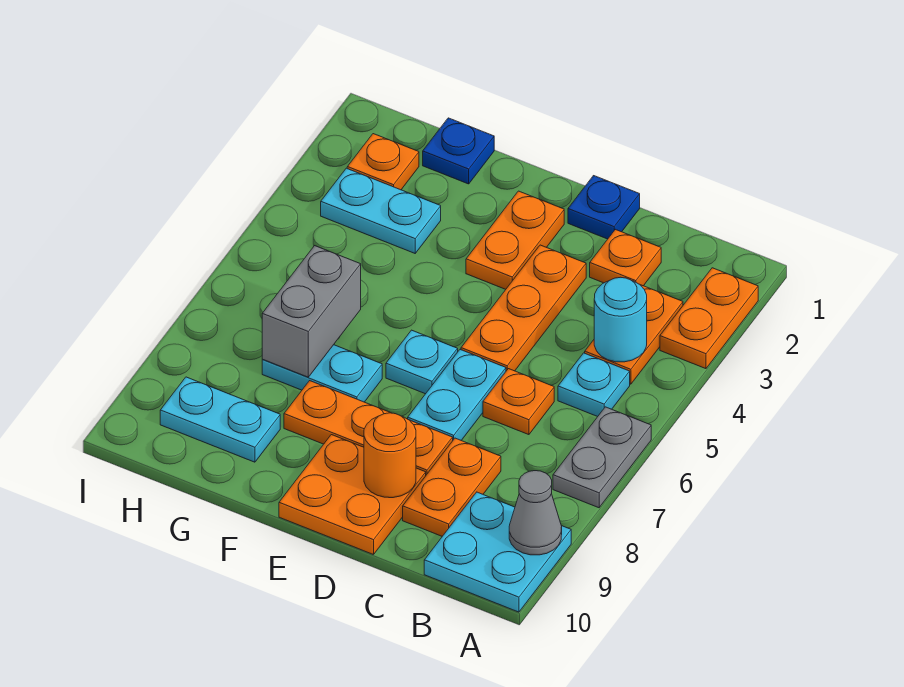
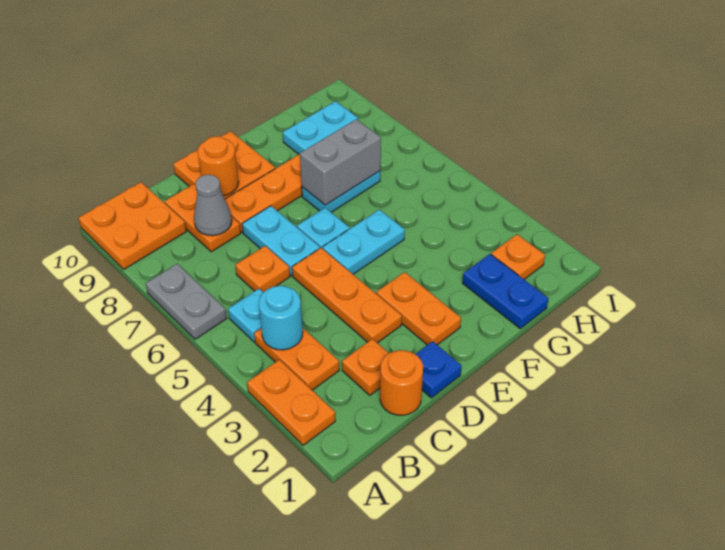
cyan 2x2 plate [424,492,571,612] -> orange 2x2 plate [79,182,186,269]
grey 1x1 cone [509,471,562,555] -> grey 1x1 cone moved to [194,175,232,236]
none -> orange 1x1 round brick [380,350,423,415]
blue 1x1 plate [423,118,494,184] -> blue 1x2 plate [462,254,549,329]
cyan 1x2 plate [321,168,441,253] -> cyan 1x2 plate moved to [323,210,405,274]
grey 1x2 brick [262,246,361,377] -> grey 1x2 brick turned to [300,119,381,205]

